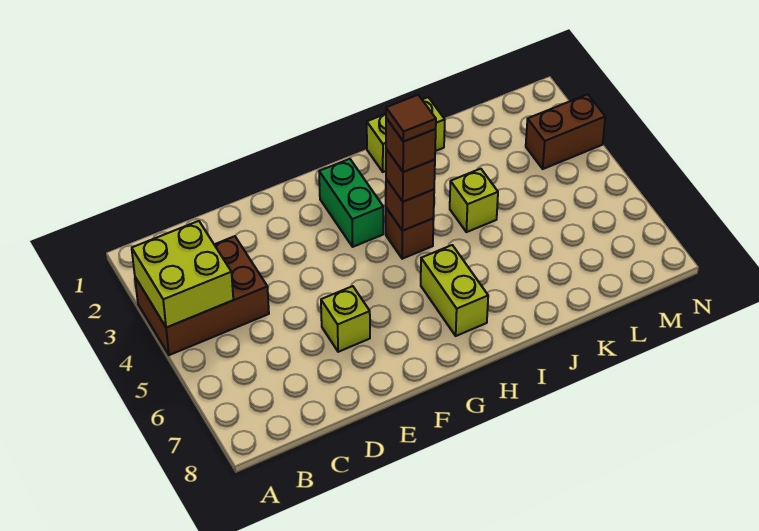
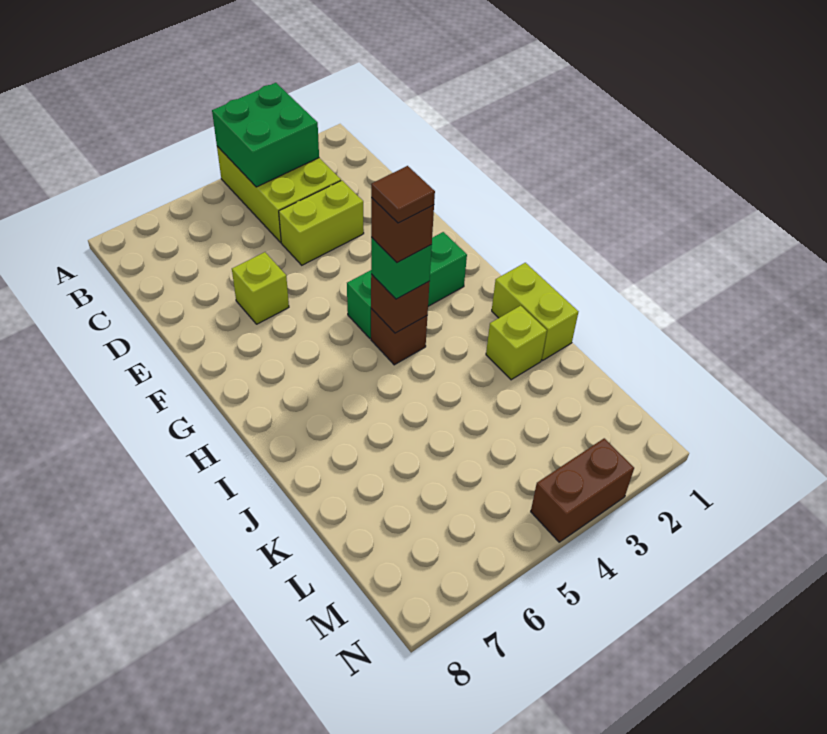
brown 2x3 brick [135,236,269,355] -> lime 2x3 brick [217,146,341,243]
lime 2x2 brick [132,221,233,328] -> green 2x2 brick [212,83,319,187]
green 1x2 brick [319,159,383,247] -> green 1x3 brick [347,232,467,339]
brown 1x1 brick [386,149,435,202] -> green 1x1 brick [371,237,432,299]
lime 1x2 brick [421,245,488,336] -> lime 1x2 brick moved to [279,181,364,265]
lime 1x1 brick [450,169,498,232] -> lime 1x1 brick moved to [486,306,547,380]
brown 1x2 brick [526,94,605,169] -> brown 1x2 brick turned to [531,438,634,542]

